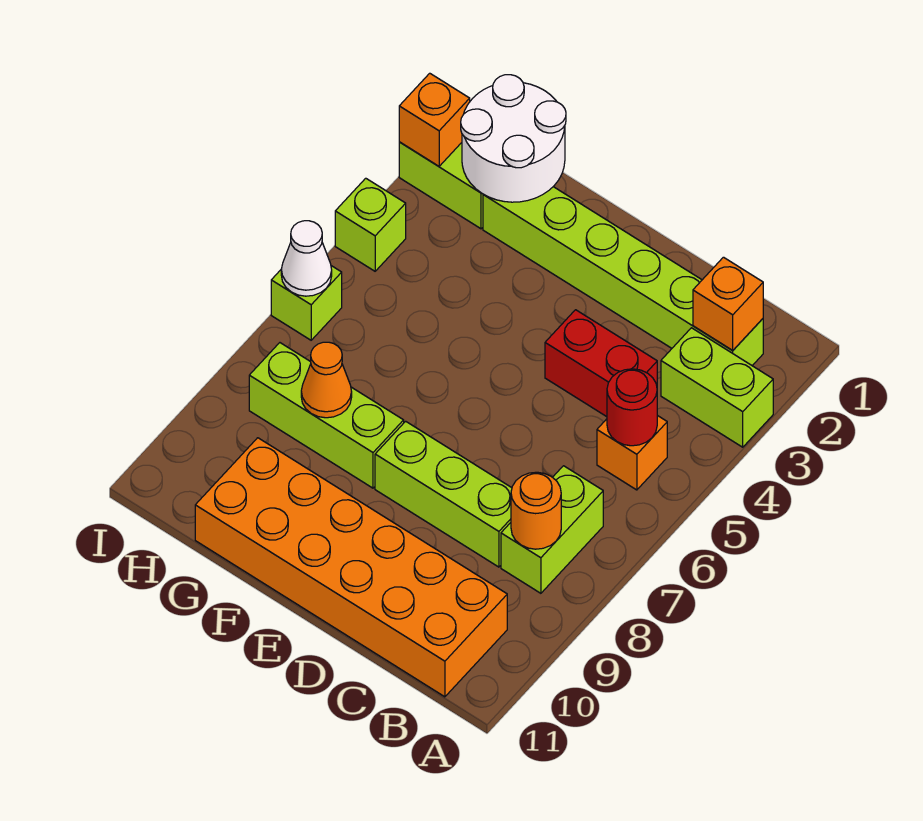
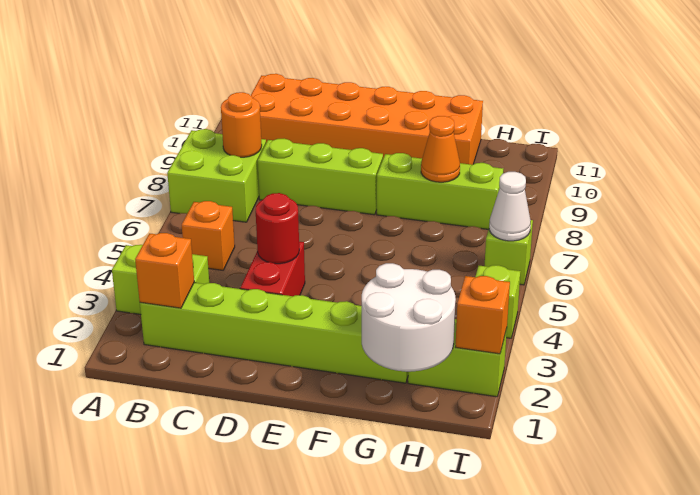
red 1x1 round brick [607,369,657,446] -> red 1x1 round brick moved to [255,193,299,264]
lime 1x2 brick [501,466,603,593] -> lime 2x2 brick [167,129,266,222]
red 1x2 brick [545,310,657,417] -> red 1x2 brick turned to [240,242,305,296]

